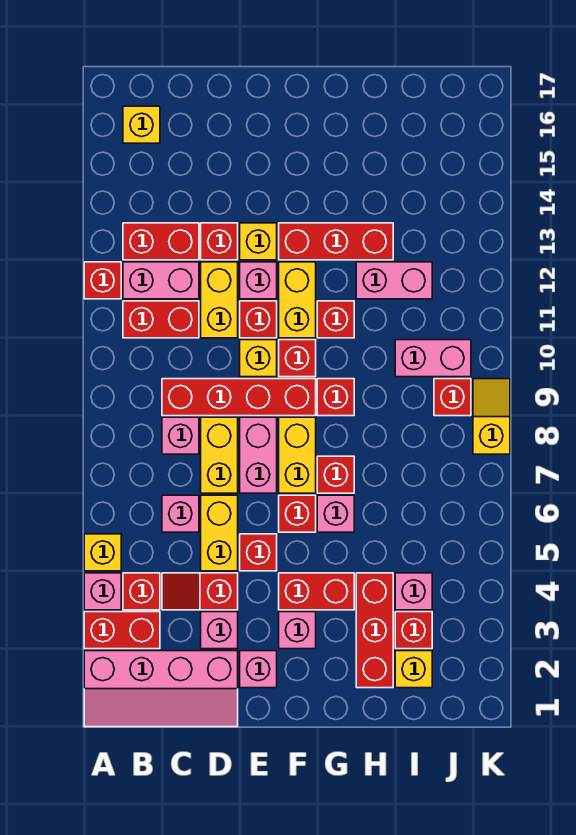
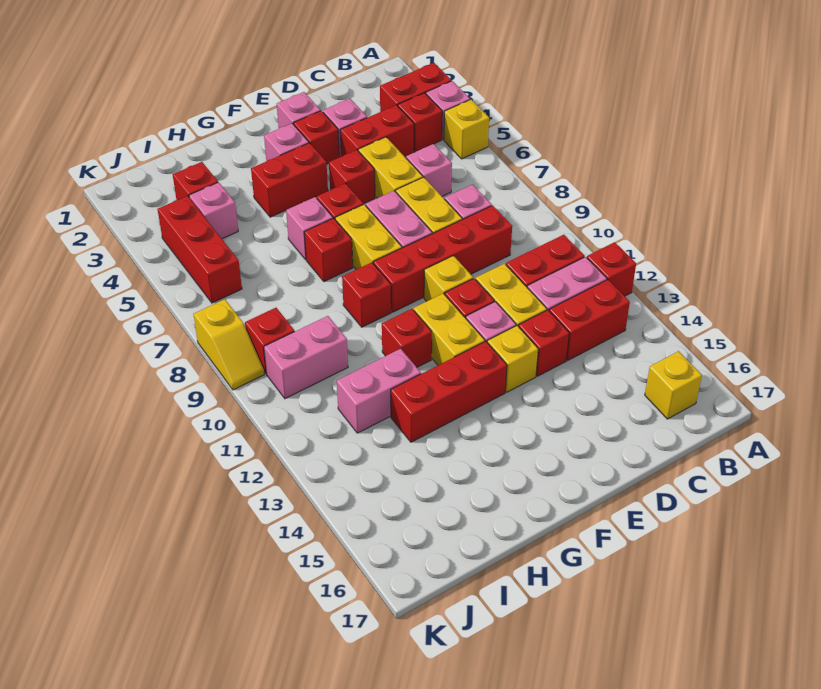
pink 2x4 slope [84,651,238,727] -> none
red 1x2 slope [162,573,238,610] -> red 1x2 brick [340,105,414,157]
red 1x1 brick [279,340,316,377] -> red 1x1 brick moved to [294,111,339,164]
red 1x3 brick [356,573,393,688] -> red 1x3 brick moved to [157,196,242,303]
yellow 1x1 brick [395,651,432,688] -> none

